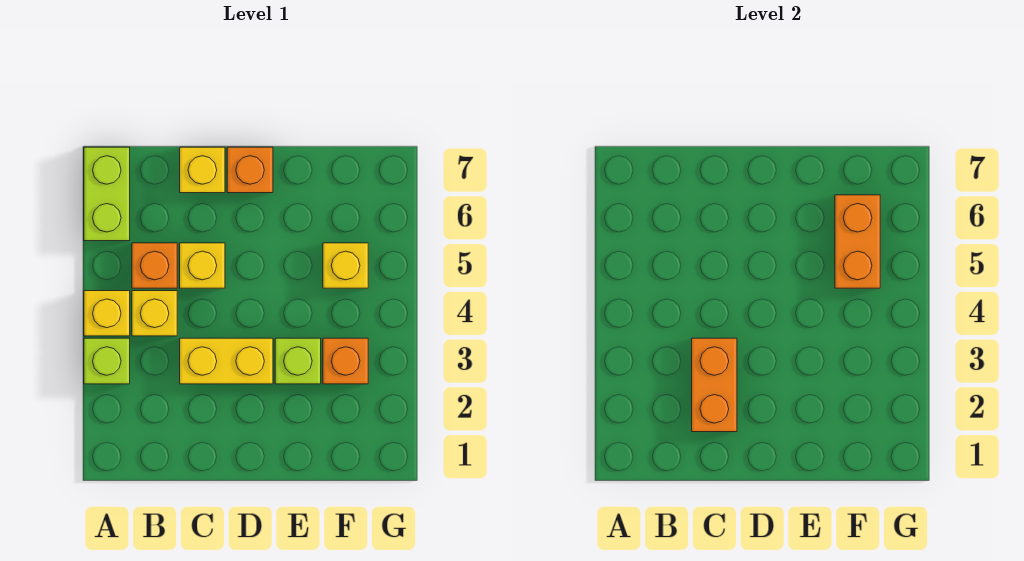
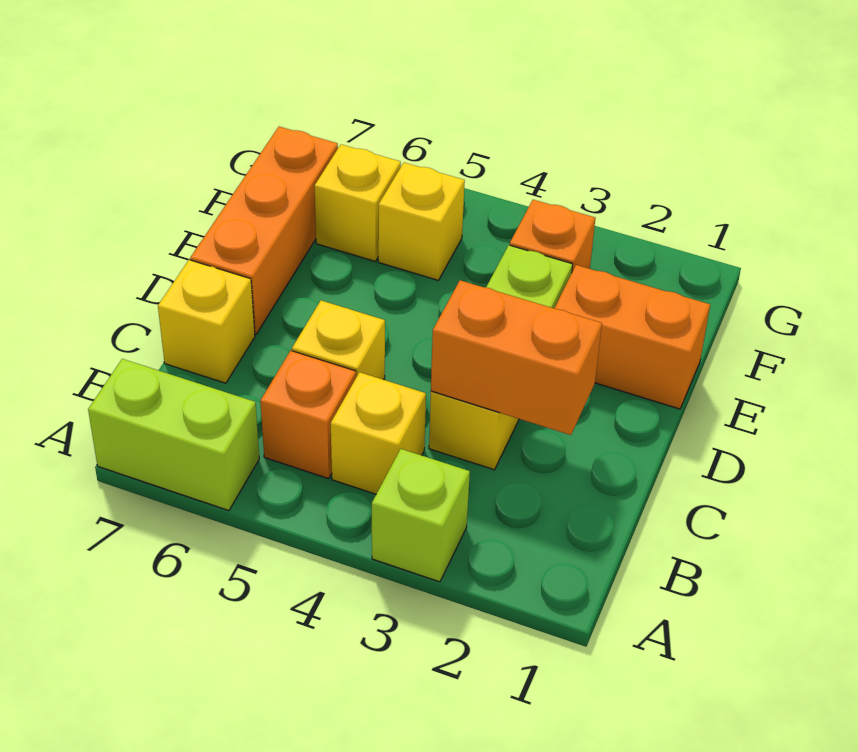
yellow 1x1 brick [84,291,130,336] -> yellow 1x1 brick moved to [314,144,401,261]
orange 1x1 brick [227,147,273,193] -> orange 1x3 brick [190,127,338,334]
orange 1x2 brick [835,195,880,288] -> orange 1x2 brick moved to [554,265,710,409]

